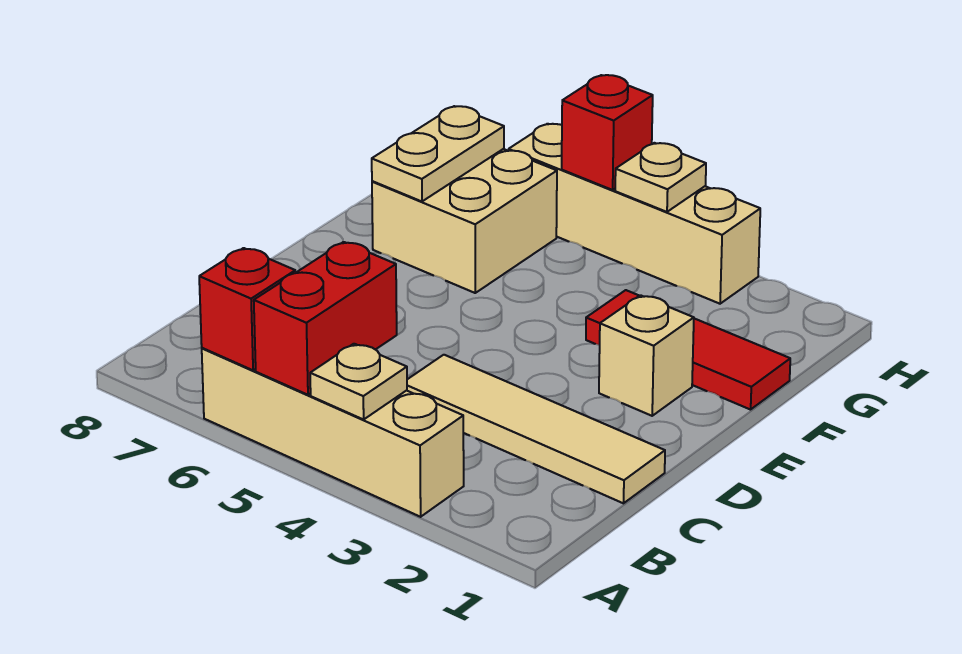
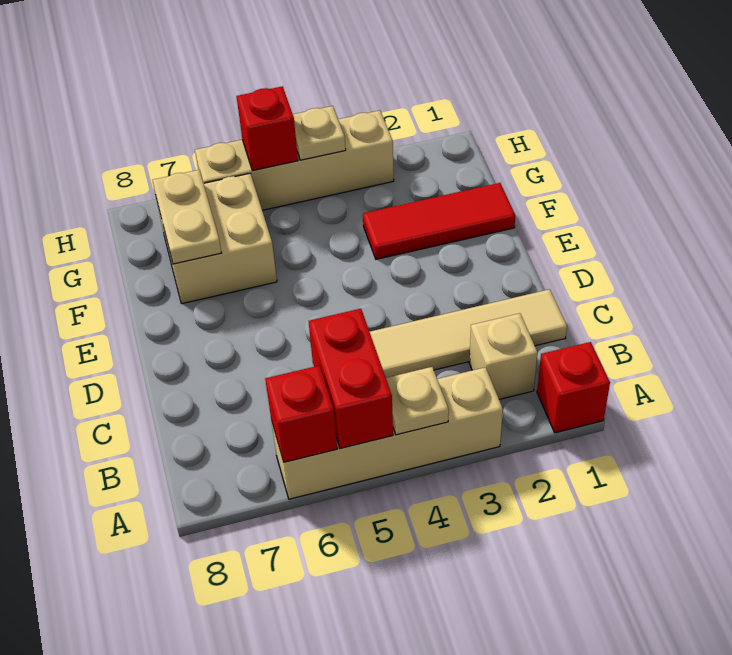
none -> red 1x1 brick [537,342,610,433]
tan 1x1 brick [599,295,694,416] -> tan 1x1 brick moved to [469,313,538,399]

